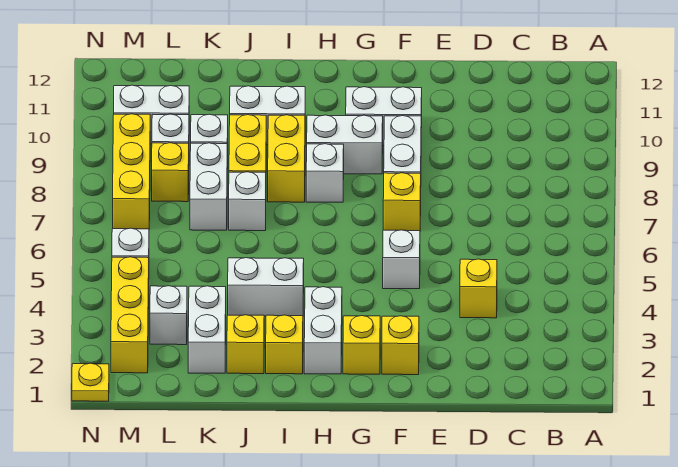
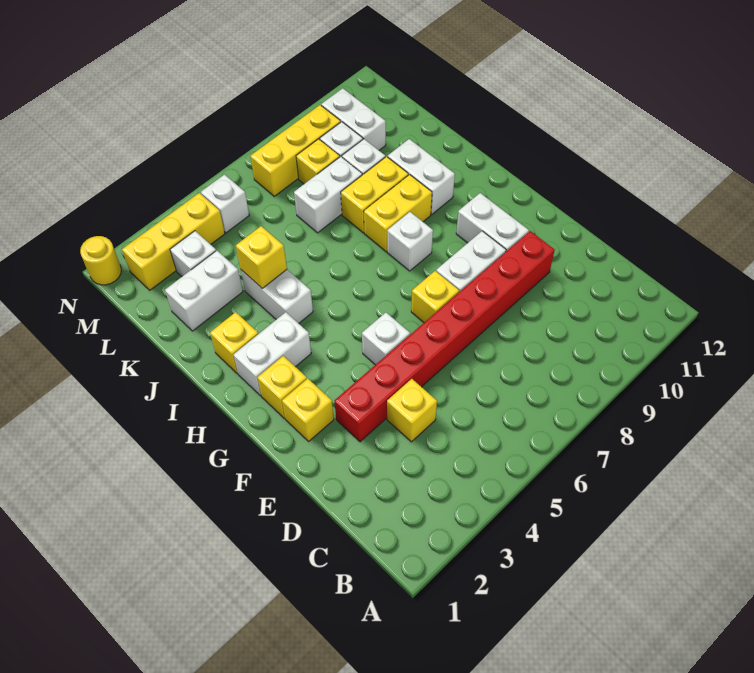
none -> red 1x8 brick [335,231,555,442]
white 1x2 brick [307,115,383,174] -> none
yellow 1x1 brick [227,315,264,374] -> yellow 1x1 brick moved to [236,226,287,288]
white 1x1 brick [229,172,266,231] -> none
yellow 1x1 plate [72,363,109,401] -> yellow 1x1 round brick [80,236,121,285]

